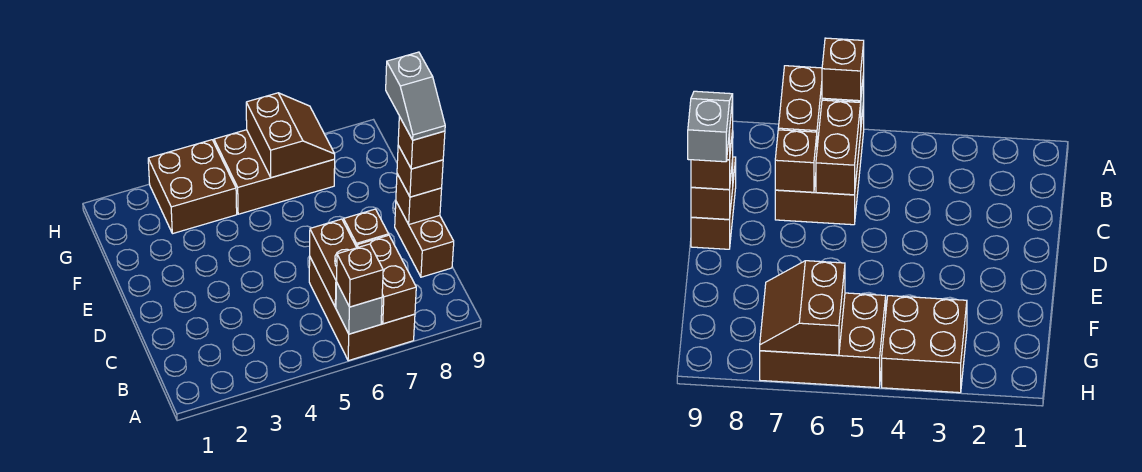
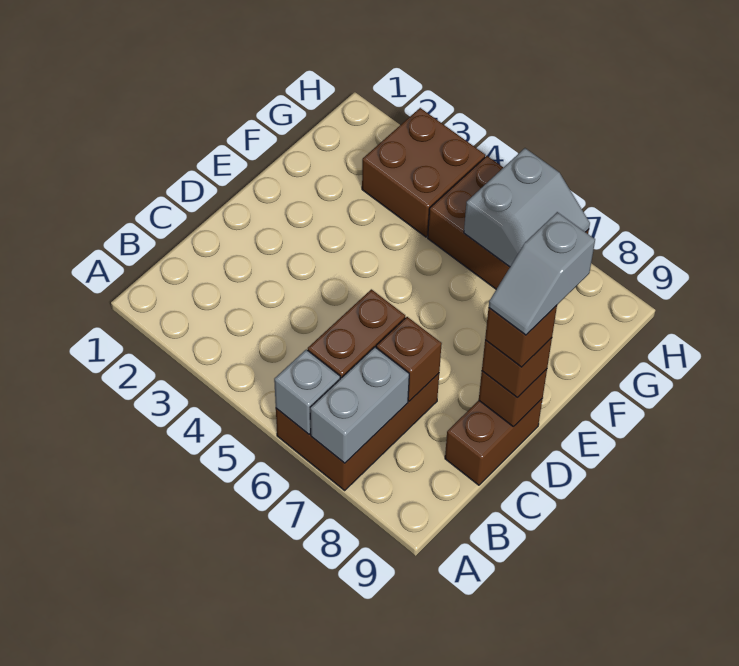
brown 1x1 brick [337,244,383,307] -> none
brown 1x2 brick [357,235,416,324] -> grey 1x2 brick [310,347,409,463]
brown 2x2 slope [246,93,335,178] -> grey 2x2 slope [464,148,590,267]

